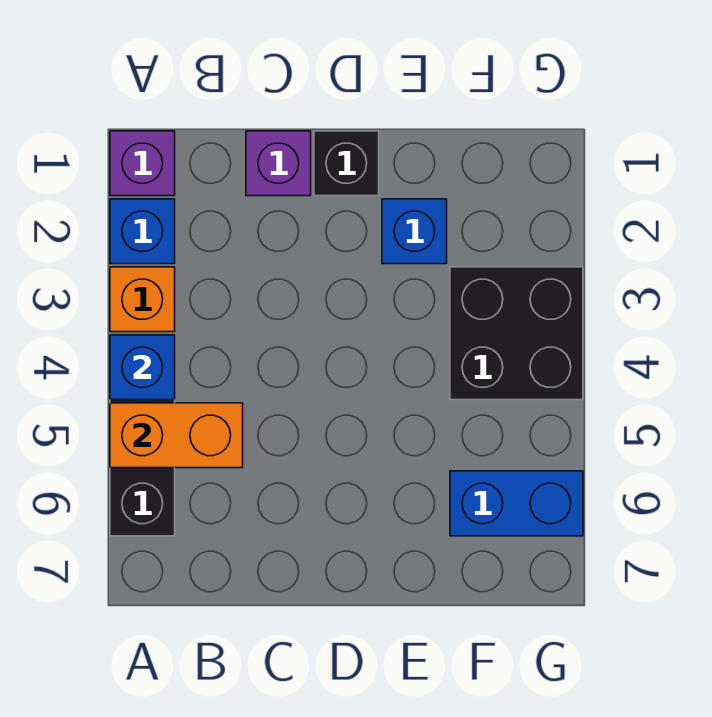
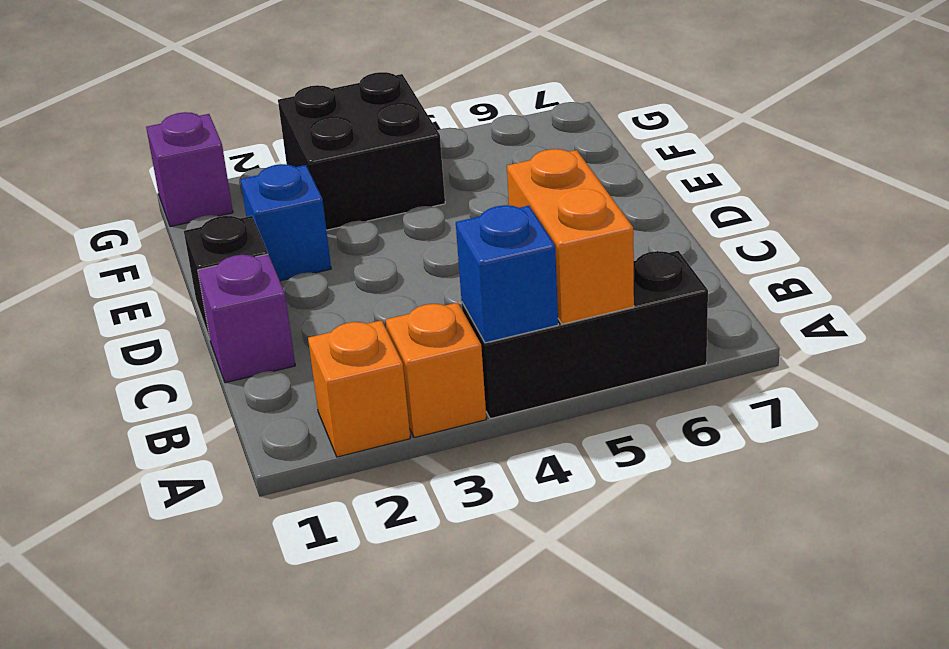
purple 1x1 brick [110,131,175,196] -> purple 1x1 brick moved to [146,112,233,227]
blue 1x1 brick [110,199,175,264] -> orange 1x1 brick [308,320,410,457]
blue 1x2 brick [450,471,583,536] -> none

